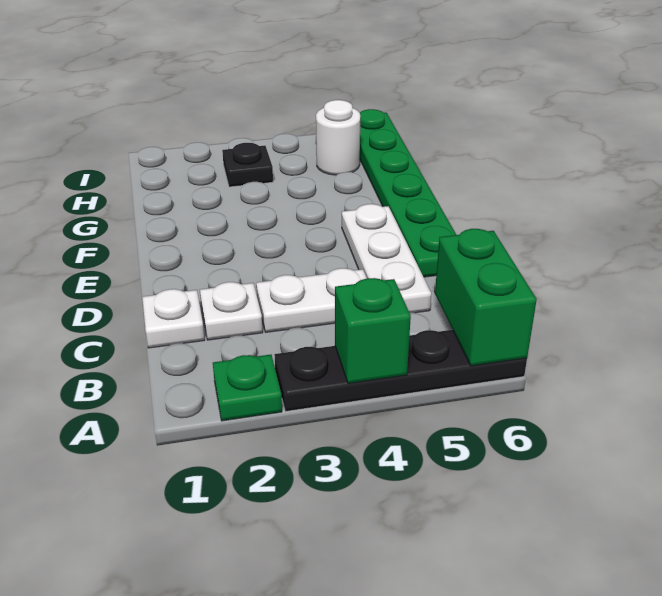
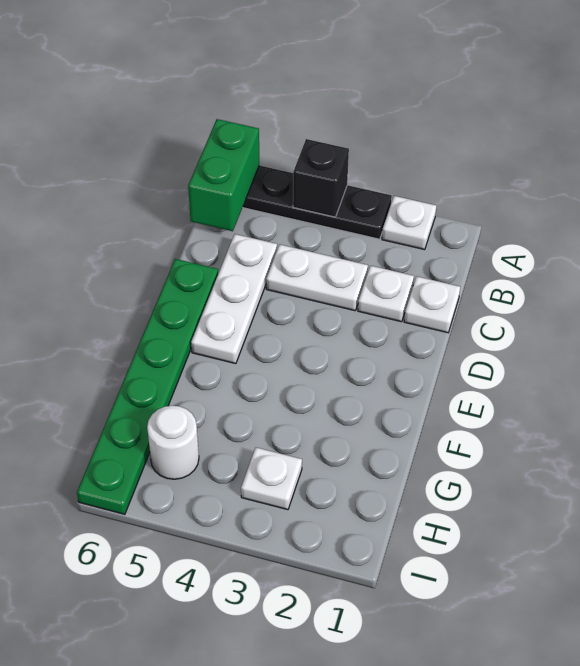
green 1x1 plate [213,355,282,421] -> white 1x1 plate [382,196,436,250]
green 1x1 brick [335,278,411,384] -> black 1x1 brick [293,139,349,217]
black 1x1 plate [222,143,273,187] -> white 1x1 plate [241,448,302,510]

